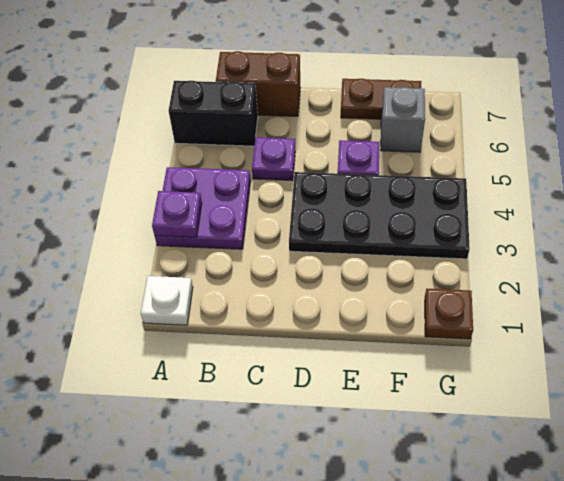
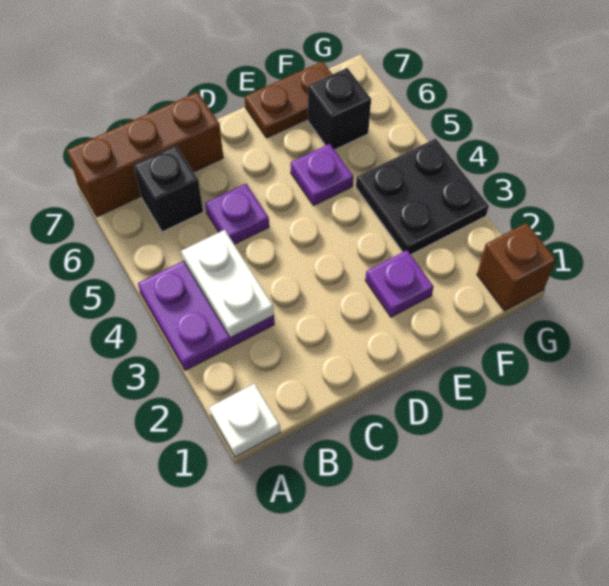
purple 1x1 plate [152,191,202,237] -> purple 1x1 plate moved to [365,250,433,317]
black 1x2 brick [169,81,258,146] -> black 1x1 brick [134,146,203,232]
none -> white 1x2 plate [181,230,274,338]
brown 1x2 brick [216,51,301,116] -> brown 1x3 brick [67,92,223,217]
black 2x4 plate [289,172,470,259] -> black 2x2 plate [356,138,489,255]
grey 1x1 brick [381,87,425,152] -> black 1x1 brick [308,68,371,150]
brown 1x1 plate [425,289,473,339] -> brown 1x1 brick [477,223,556,311]

